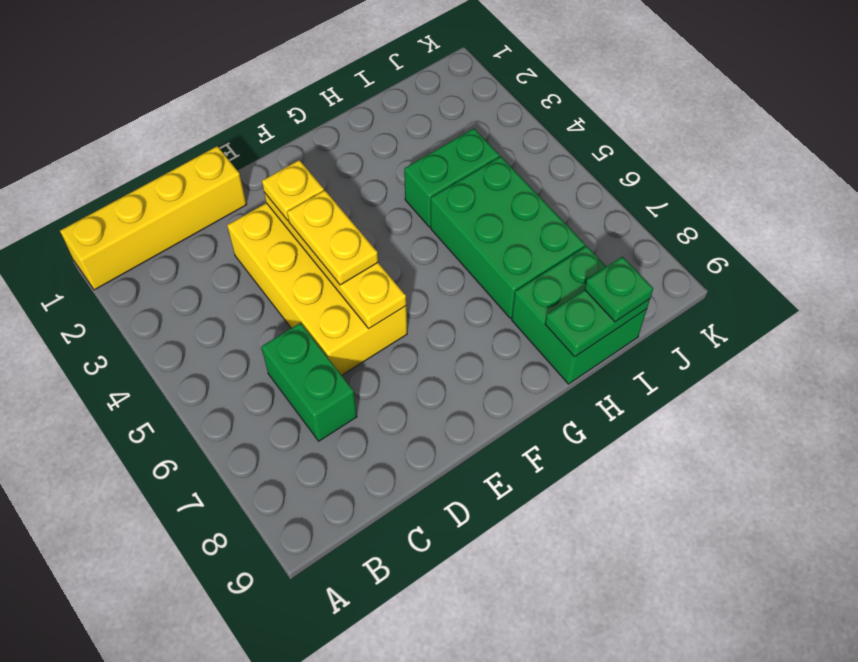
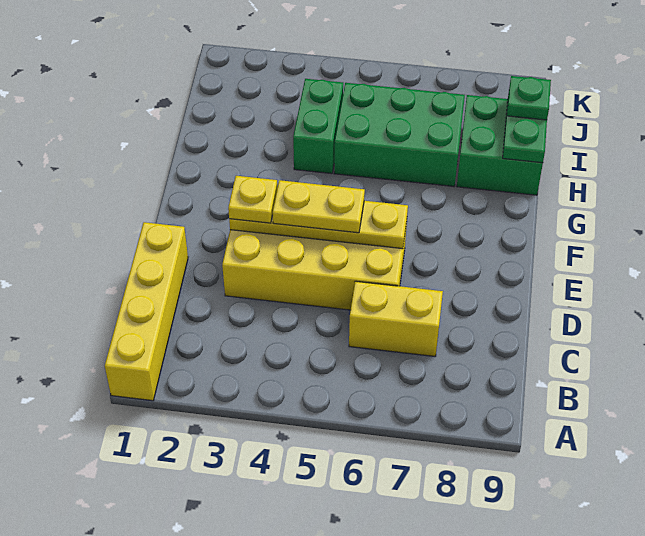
green 1x2 brick [261,323,357,441] -> yellow 1x2 brick [349,281,443,356]

